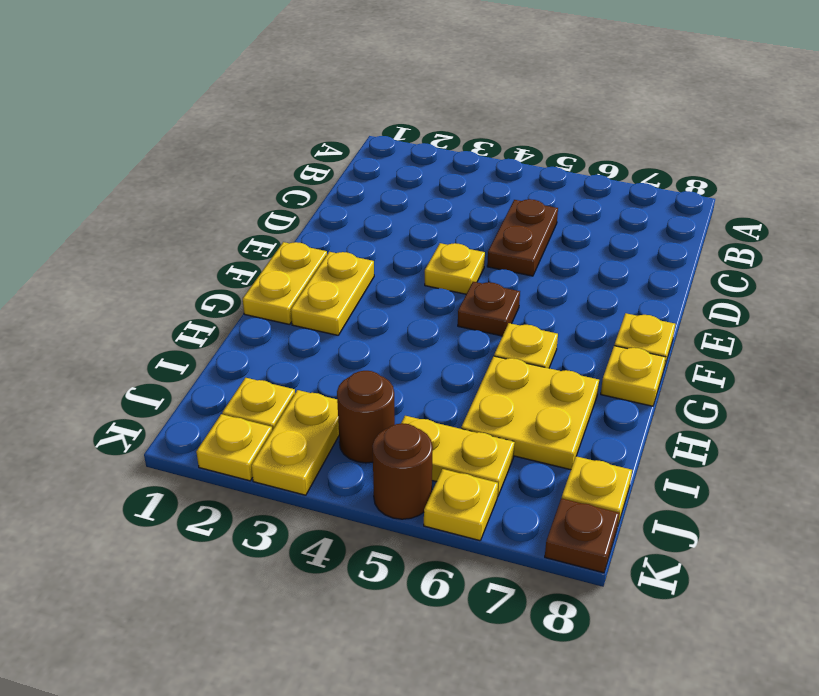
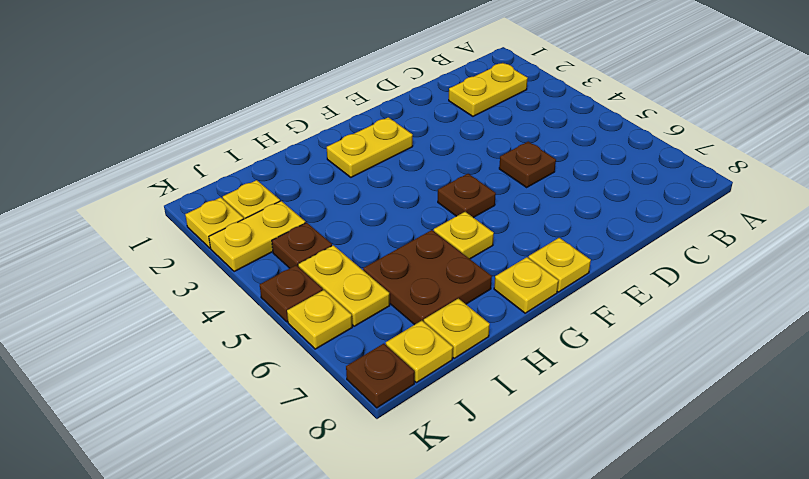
brown 1x2 plate [487,199,558,276] -> brown 1x1 plate [499,142,556,187]
yellow 1x1 plate [425,243,485,294] -> yellow 1x1 plate moved to [424,298,490,358]
yellow 1x2 plate [243,242,327,325] -> yellow 1x2 plate moved to [449,63,528,116]
yellow 2x2 plate [461,356,599,470] -> brown 2x2 plate [363,230,492,325]
brown 1x1 round brick [337,371,395,463] -> brown 1x1 plate [272,223,332,268]
brown 1x1 round brick [373,423,433,519] -> brown 1x1 plate [260,265,323,322]

